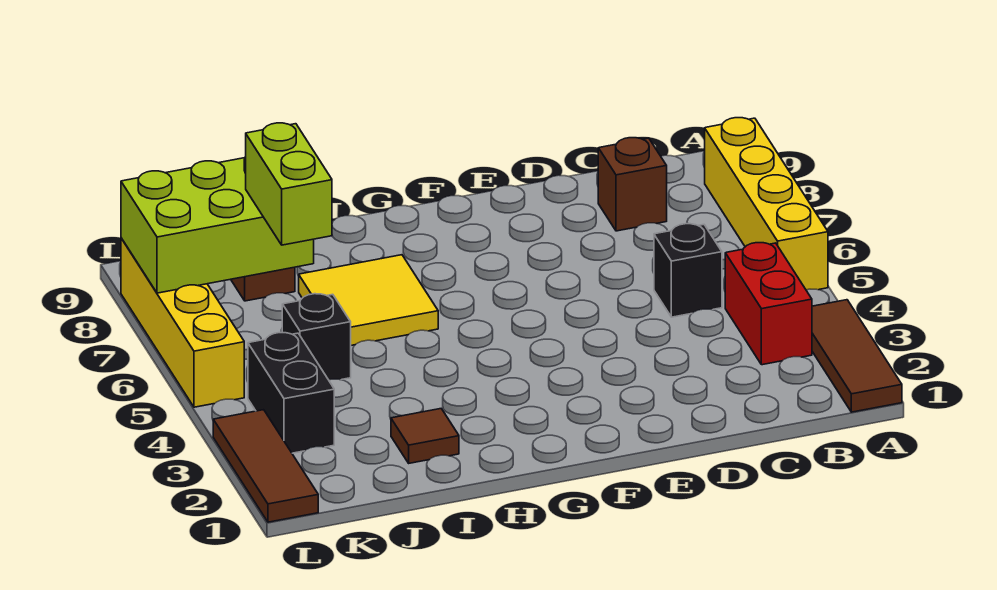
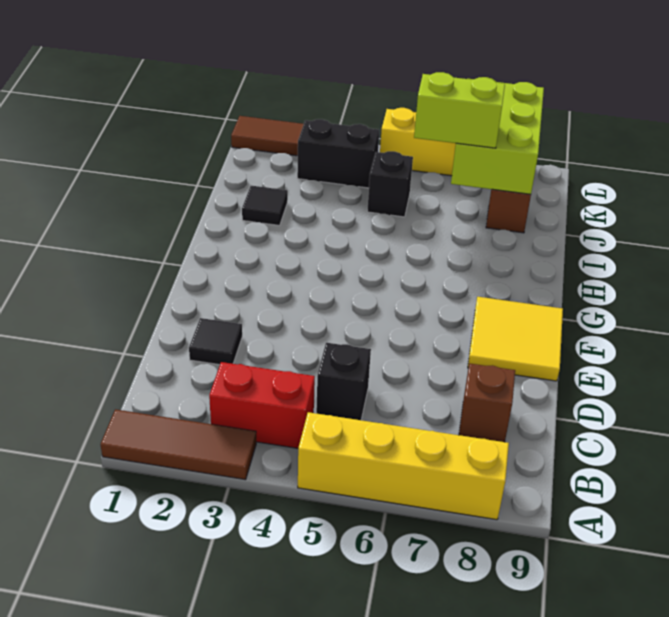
none -> black 1x1 tile [189,318,242,365]
yellow 2x2 tile [299,255,438,345] -> yellow 2x2 tile moved to [468,297,563,381]
brown 1x1 tile [391,409,459,463] -> black 1x1 tile [242,186,288,225]

